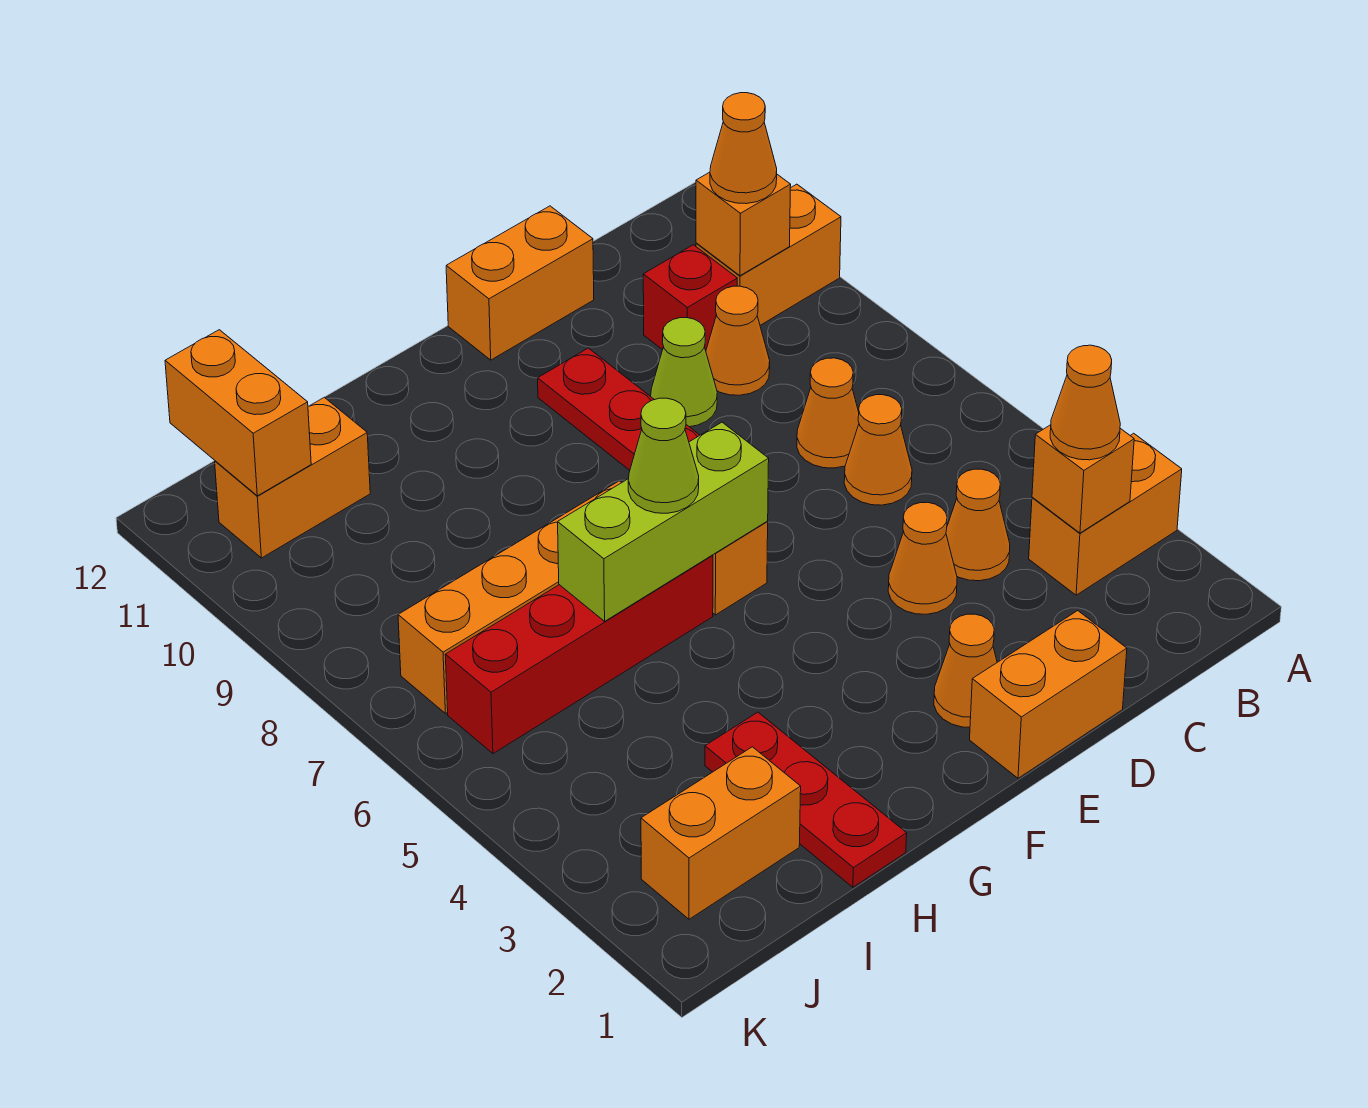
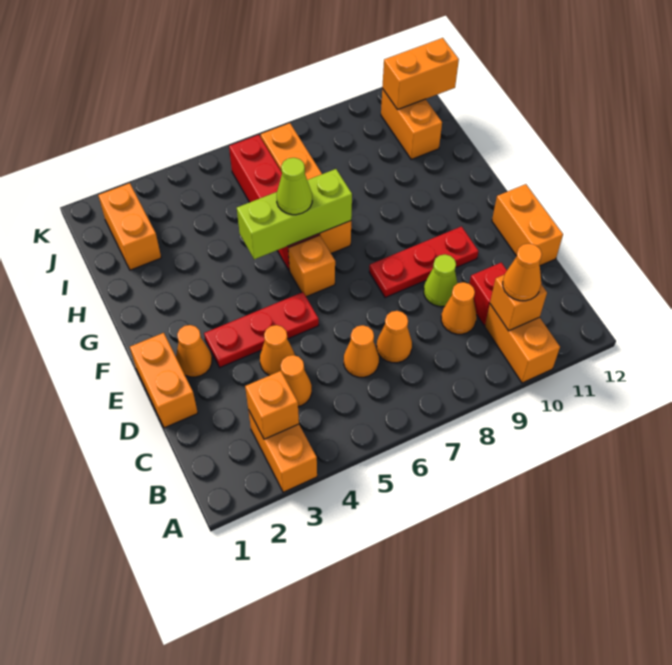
orange 1x1 cone [1050,345,1120,460] -> none
lime 1x3 brick [558,422,769,621] -> lime 1x3 brick turned to [237,169,352,259]
red 1x3 plate [705,712,907,887] -> red 1x3 plate moved to [204,292,319,368]

